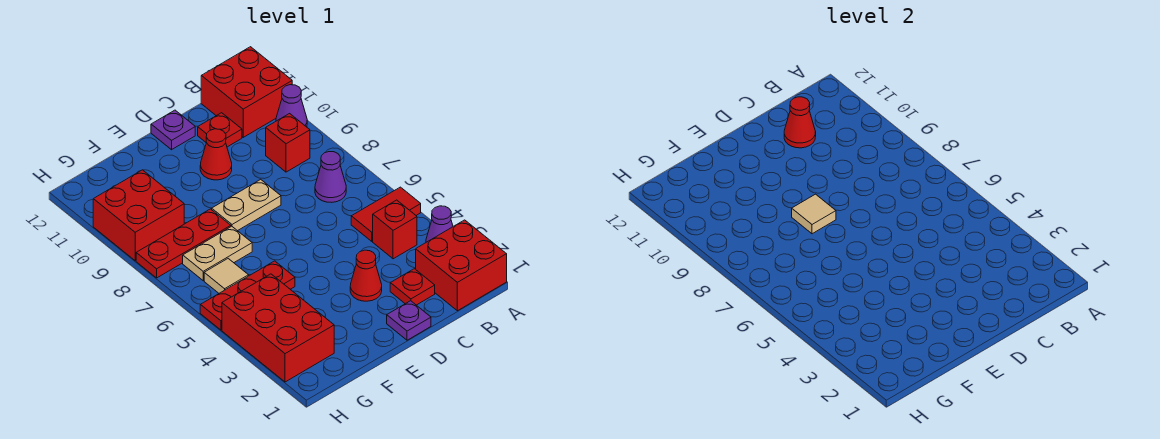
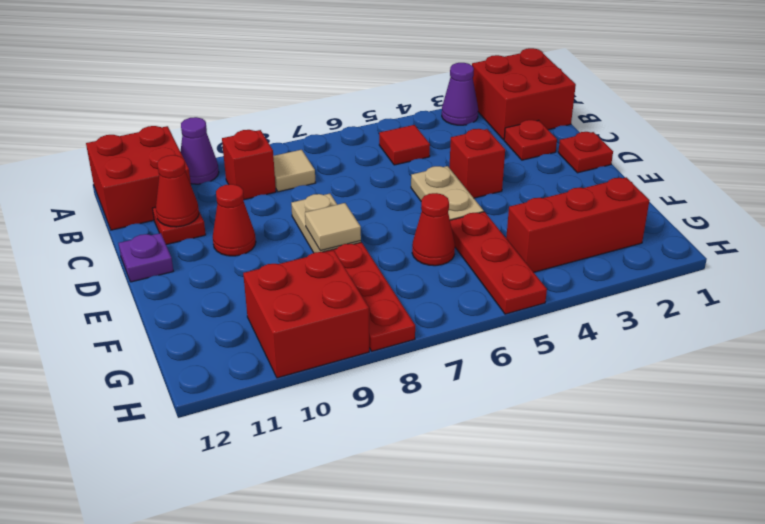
red 1x2 tile [351,187,421,241] -> red 1x1 tile [379,125,430,165]
red 1x1 brick [373,200,417,259] -> red 1x1 brick moved to [449,129,505,198]
purple 1x1 cone [315,152,346,202] -> none
purple 1x1 plate [387,301,431,340] -> red 1x1 plate [558,132,613,173]
red 1x1 cone [350,250,382,301] -> red 1x1 cone moved to [412,193,455,266]
tan 1x2 plate [183,226,252,280] -> tan 1x2 plate moved to [411,166,484,220]
red 2x3 brick [222,274,334,382] -> red 1x3 brick [506,177,650,272]
tan 1x1 tile [204,259,249,293] -> tan 1x1 tile moved to [273,150,316,192]

